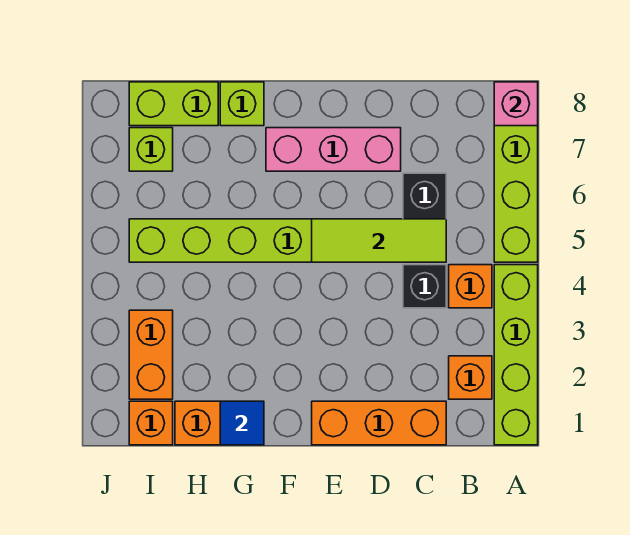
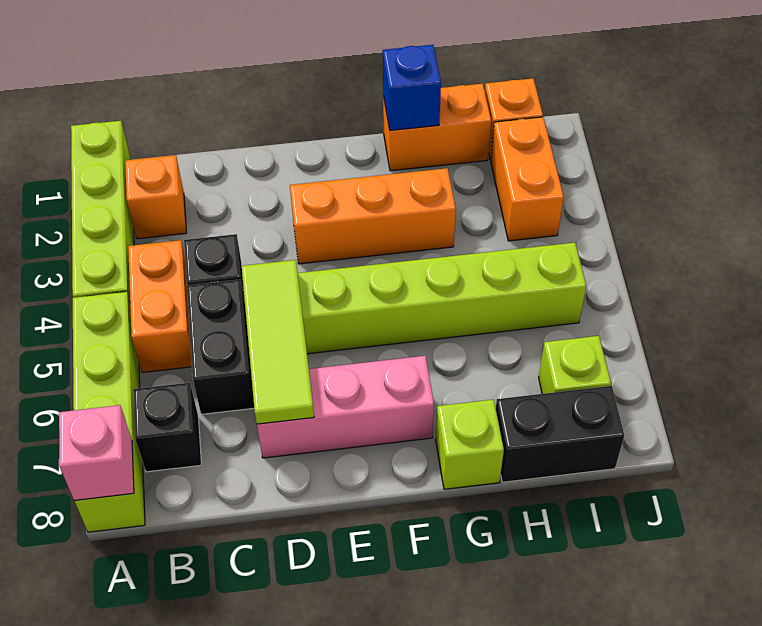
orange 1x1 brick [449,265,492,308] -> orange 1x2 brick [128,240,192,372]
none -> black 1x1 brick [133,383,202,472]
orange 1x3 brick [312,401,446,445] -> orange 1x3 brick moved to [290,168,456,264]
lime 1x3 tile [312,219,446,262] -> lime 1x3 tile turned to [242,260,314,424]
blue 1x1 tile [220,401,264,445] -> blue 1x1 brick [383,45,441,130]
lime 1x2 brick [129,82,218,126] -> black 1x2 brick [496,386,624,482]

